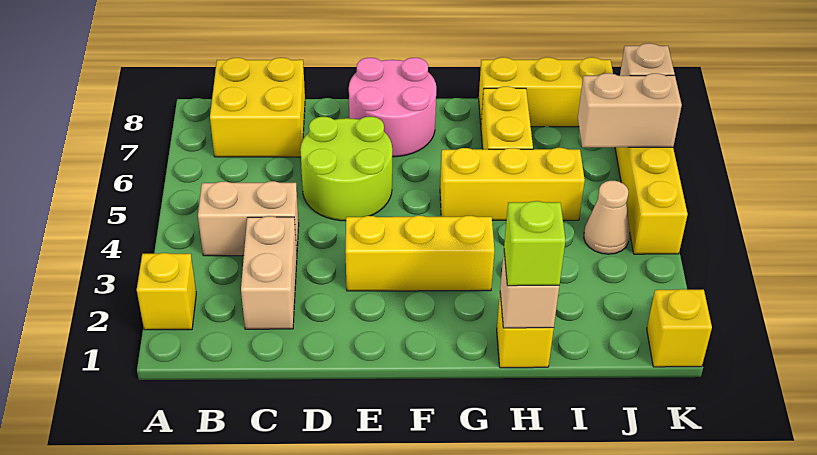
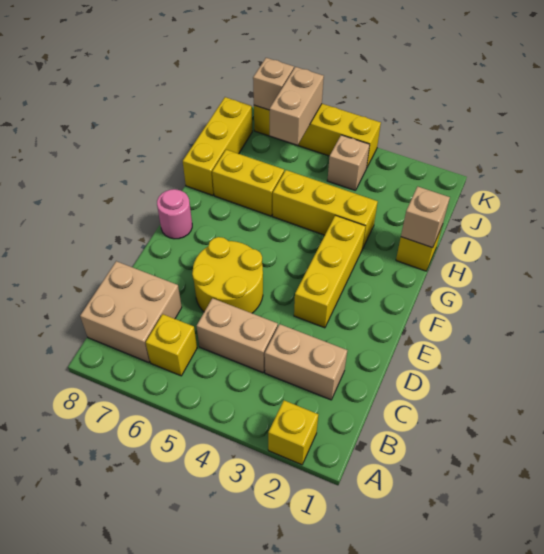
tan 1x2 brick [198,181,299,256] -> tan 1x2 brick turned to [197,298,278,373]
yellow 2x2 brick [210,58,305,157] -> tan 2x2 brick [80,261,182,363]
lime 2x2 round brick [300,117,392,221] -> yellow 2x2 round brick [192,237,263,313]
pink 2x2 round brick [349,58,436,157] -> pink 1x1 round brick [157,189,192,239]
yellow 1x3 brick [440,148,585,220] -> yellow 1x3 brick turned to [273,170,378,249]
lime 1x1 brick [504,201,565,286] -> none
tan 1x1 cone [584,181,630,254] -> tan 1x1 brick [327,135,370,190]
yellow 1x1 brick [647,289,712,367] -> yellow 1x1 brick moved to [146,314,197,376]

